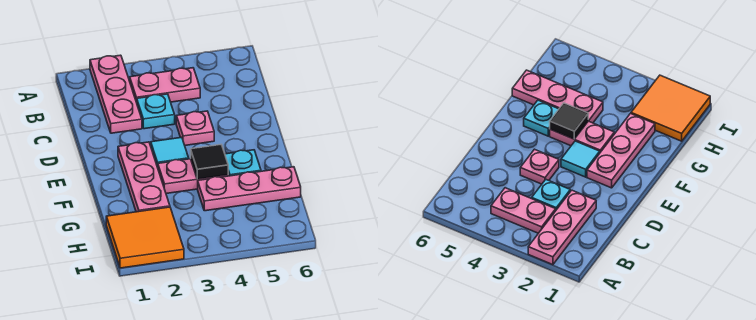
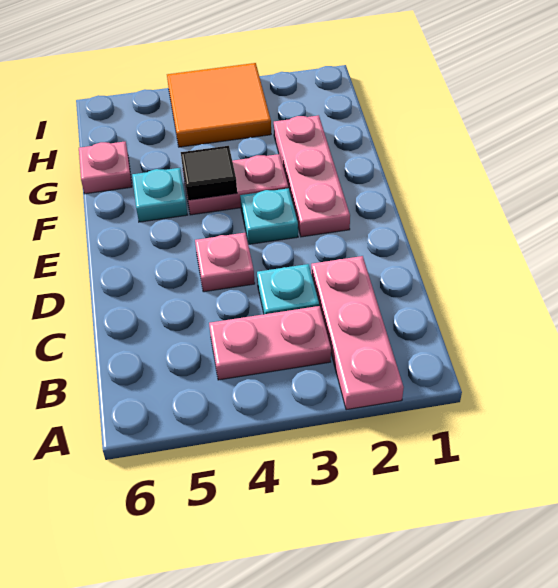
cyan 1x1 tile [151,137,189,167] -> cyan 1x1 plate [240,188,298,244]
pink 1x3 plate [198,167,301,211] -> pink 1x1 plate [79,142,132,194]
orange 2x2 tile [106,207,184,268] -> orange 2x2 tile moved to [167,63,271,147]

